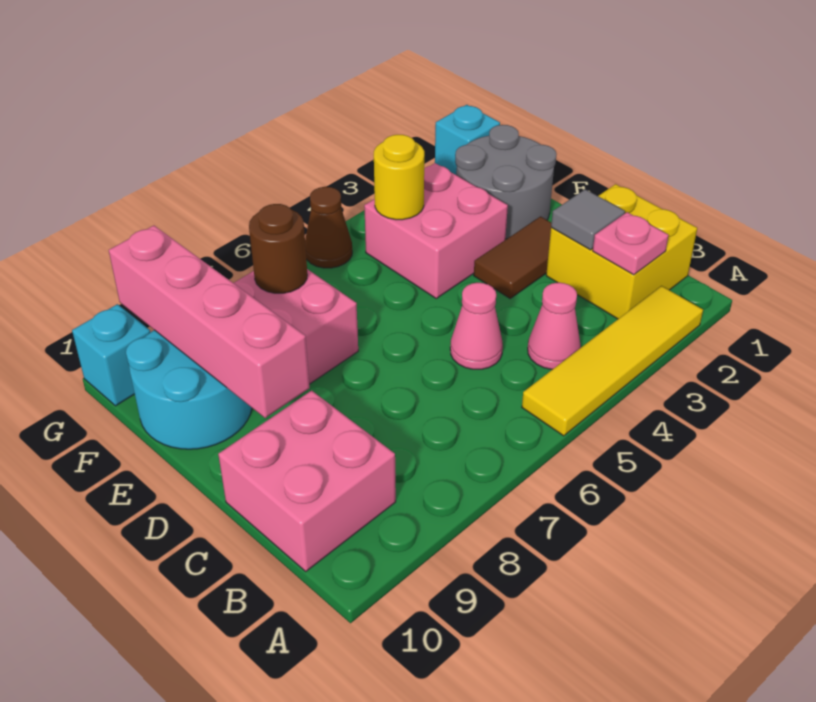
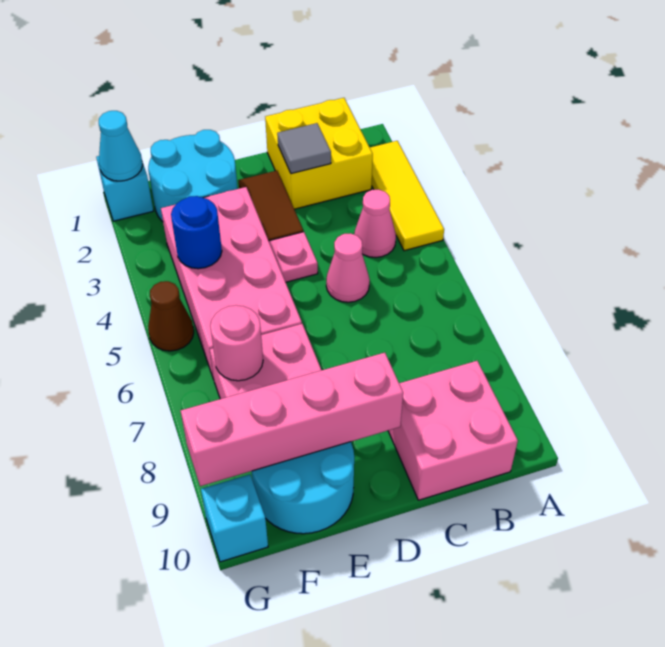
yellow 1x4 tile [522,286,703,436] -> yellow 1x3 tile [370,141,444,251]
pink 1x1 plate [593,212,669,275] -> pink 1x1 plate moved to [269,232,318,282]
grey 2x2 round brick [455,125,556,239] -> cyan 2x2 round brick [148,130,238,222]
pink 2x2 brick [364,163,508,298] -> pink 2x4 brick [161,187,302,379]
yellow 1x1 round brick [374,135,424,220] -> blue 1x1 round brick [171,196,222,269]
brown 1x1 round brick [249,204,307,293] -> pink 1x1 round brick [210,305,263,381]
none -> cyan 1x1 cone [99,111,143,181]

